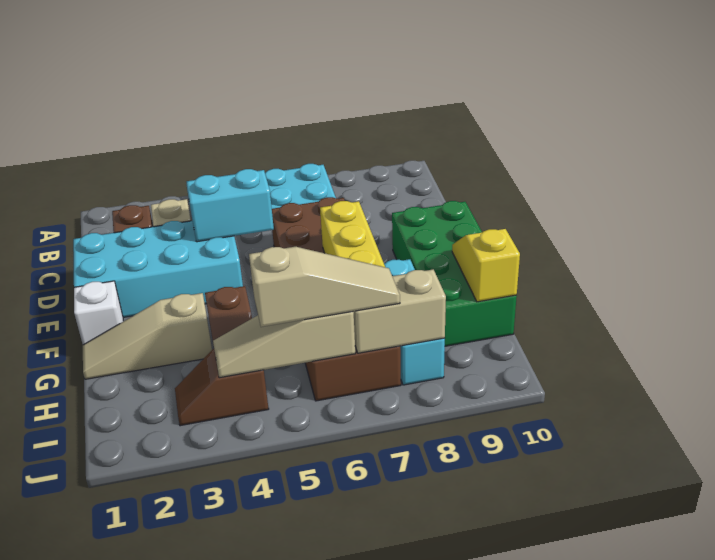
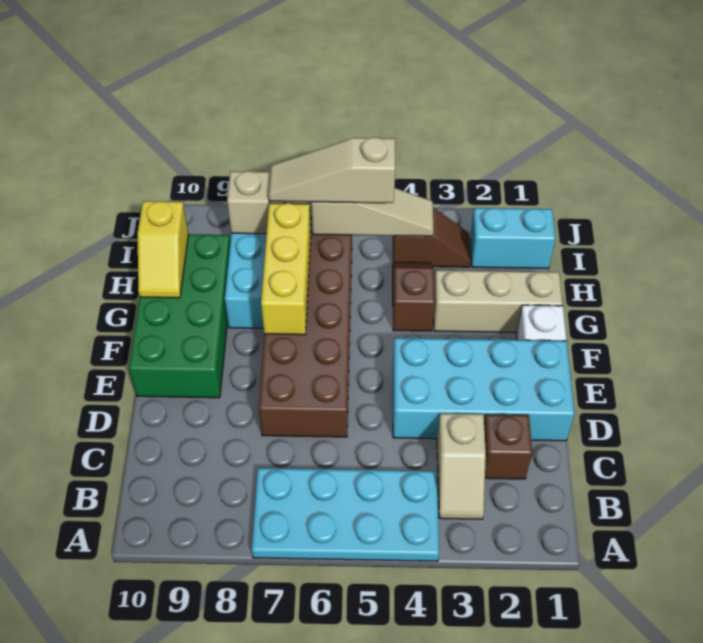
cyan 1x2 brick [186,169,274,242] -> cyan 1x2 brick moved to [470,208,555,268]
tan 1x3 slope [83,293,212,379] -> tan 1x3 brick [434,270,563,332]

